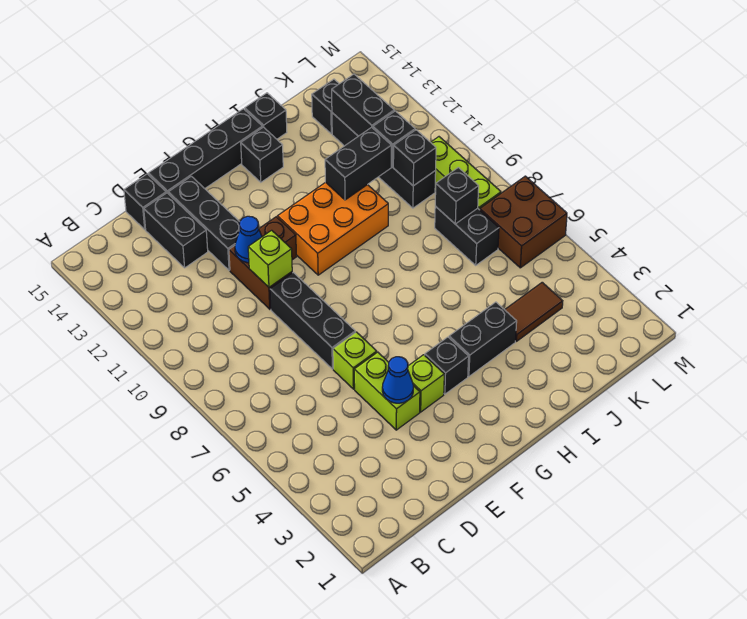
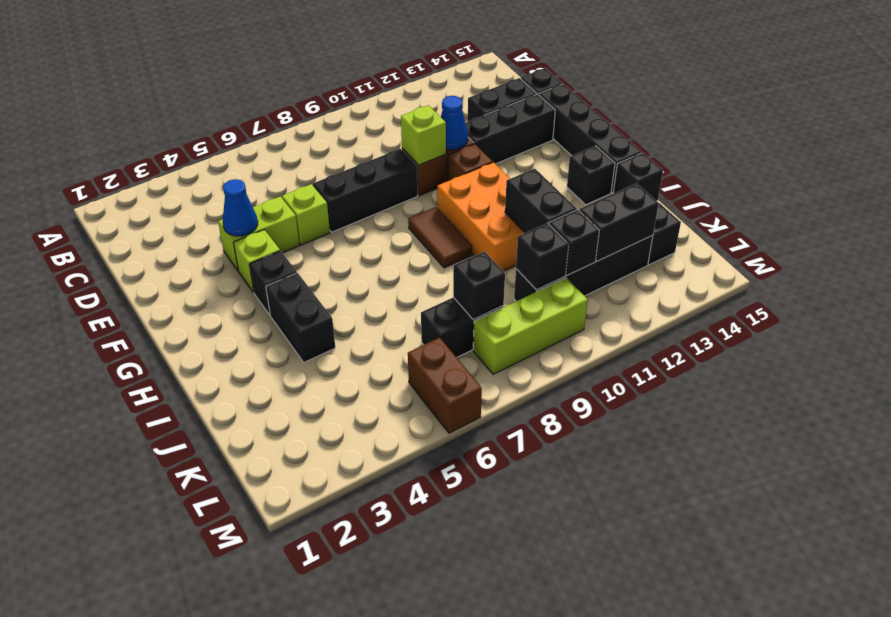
brown 1x2 tile [505,282,563,341] -> brown 1x2 tile moved to [408,207,472,268]
brown 2x2 brick [480,176,567,268] -> brown 1x2 brick [408,338,482,433]

